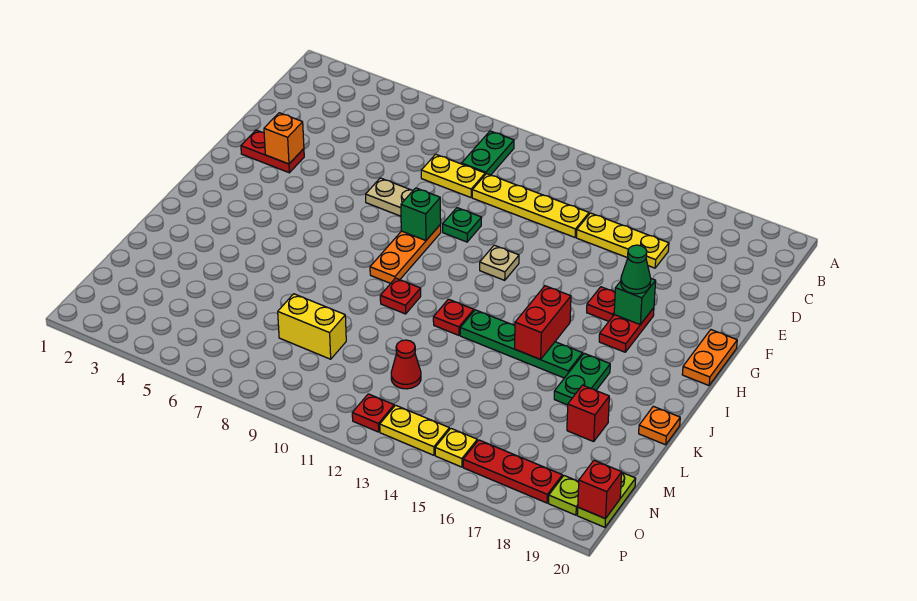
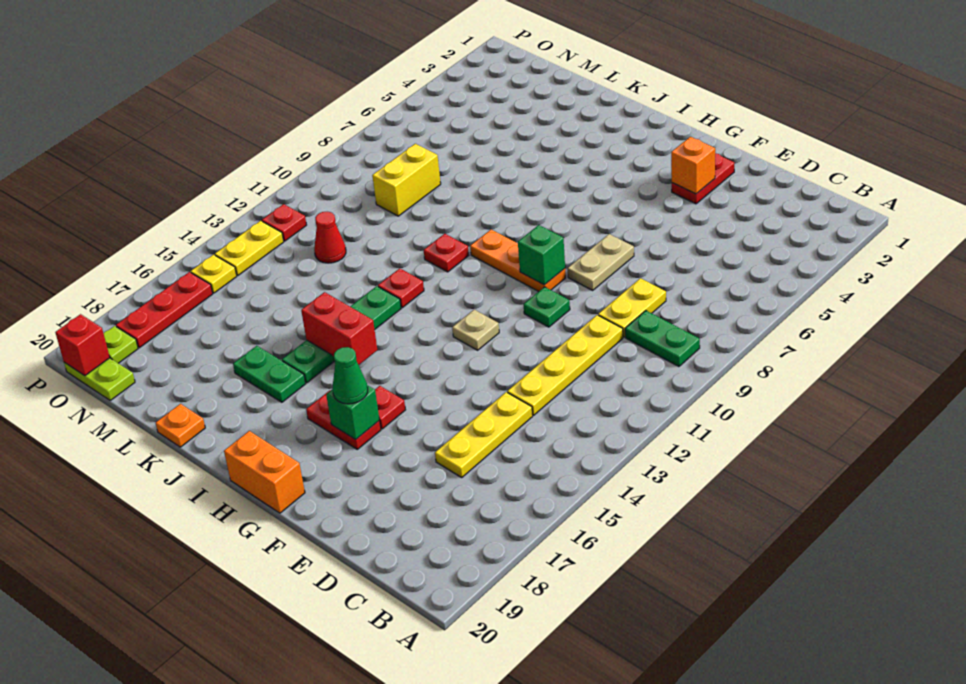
orange 1x2 plate [682,330,737,385] -> orange 1x2 brick [224,431,305,513]
red 1x1 brick [567,385,609,441] -> none

